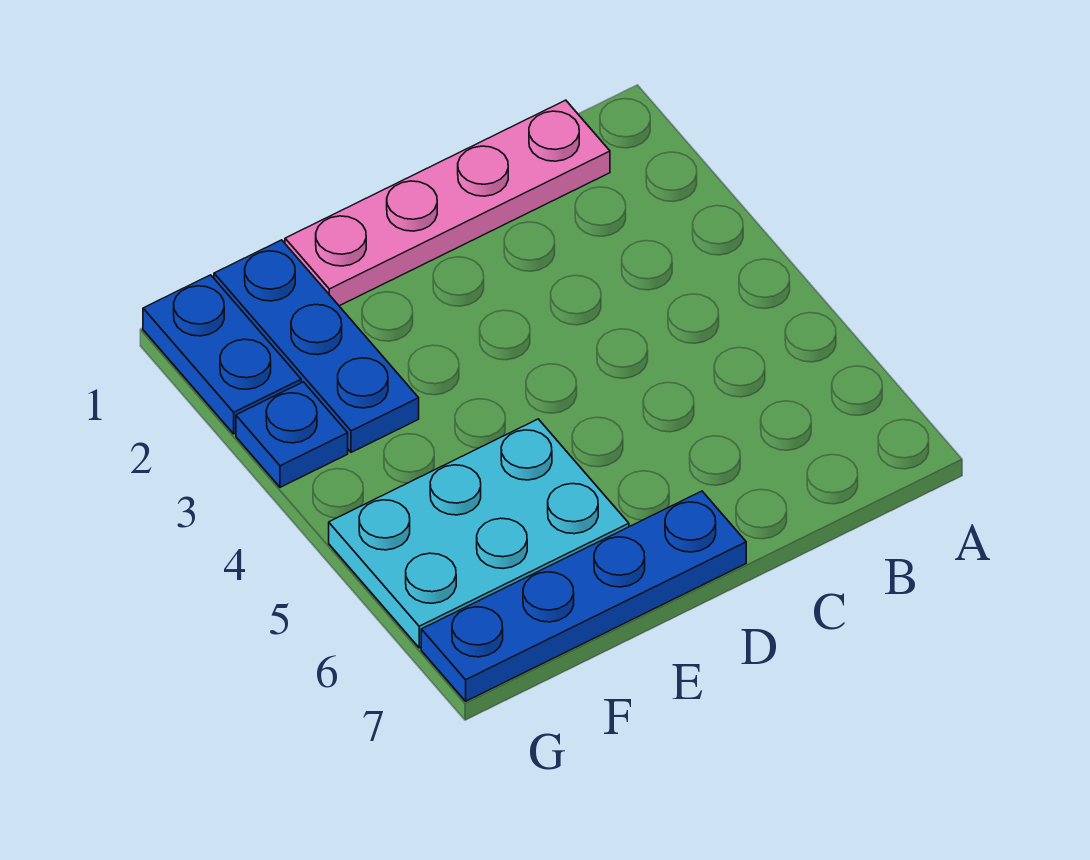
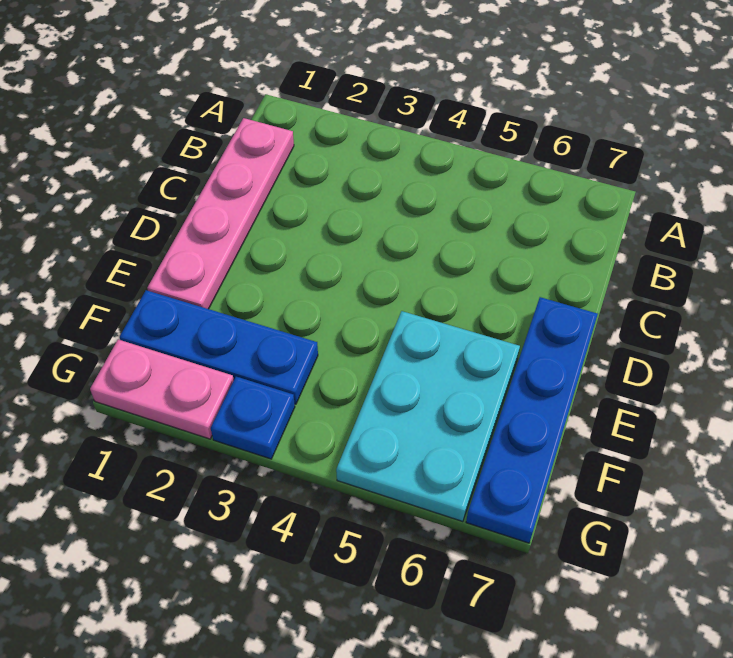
blue 1x2 plate [143,275,301,434] -> pink 1x2 plate [90,340,234,439]

